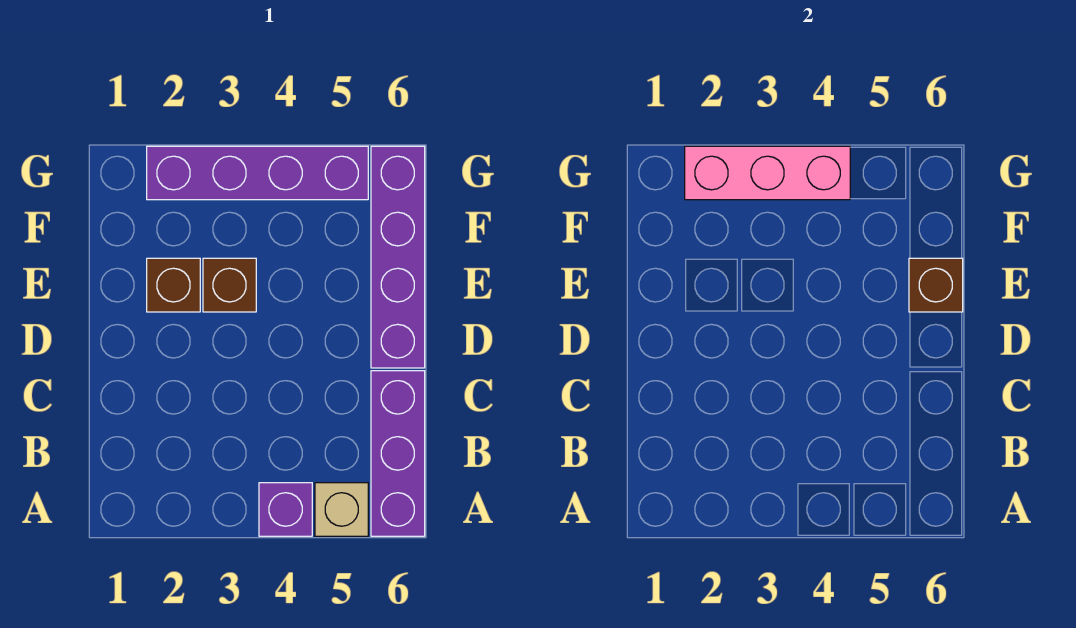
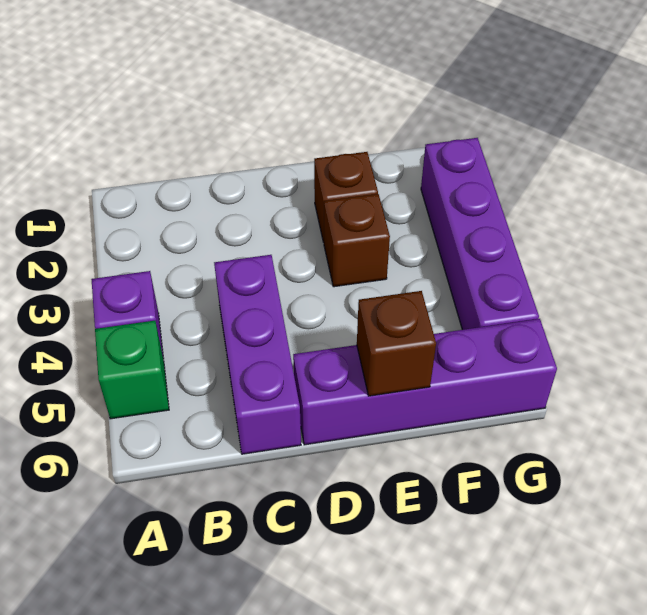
tan 1x1 brick [315,483,368,536] -> green 1x1 brick [95,321,169,419]
purple 1x3 brick [371,371,425,536] -> purple 1x3 brick turned to [214,255,301,454]
pink 1x3 brick [685,146,850,200] -> none

